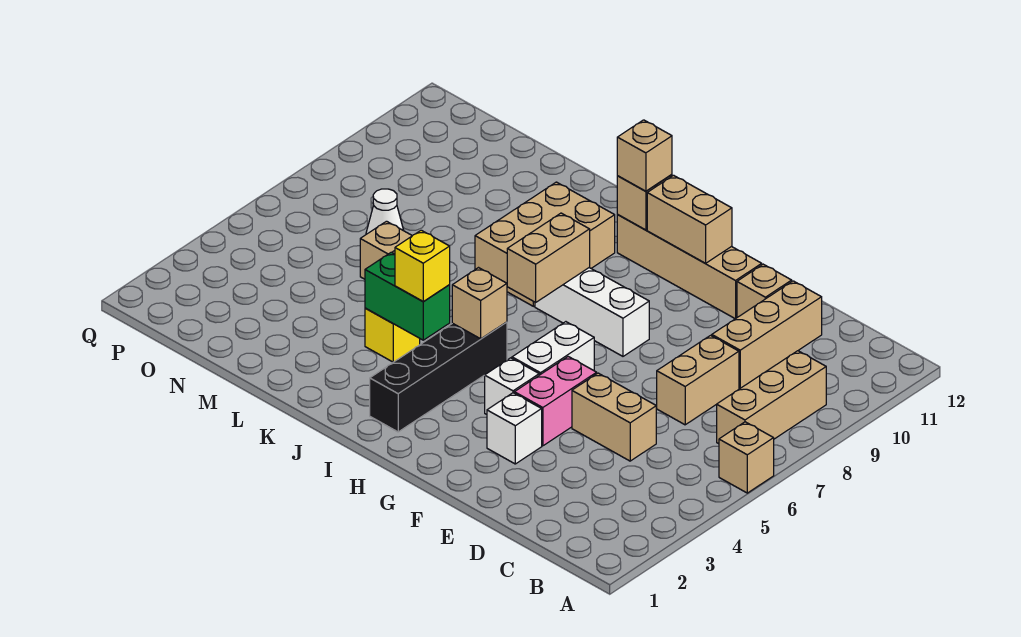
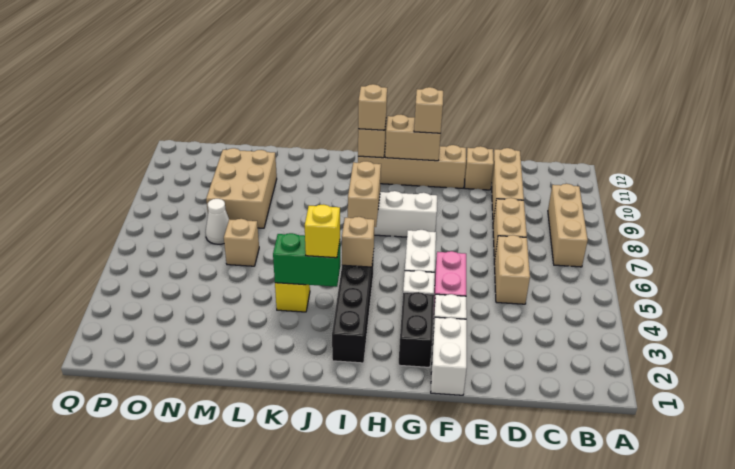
tan 1x1 brick [719,422,774,493] -> tan 1x1 brick moved to [414,87,443,133]
tan 1x2 brick [572,373,656,461] -> tan 1x2 brick turned to [494,235,530,304]
none -> white 1x2 brick [431,317,467,395]
none -> black 1x2 brick [398,292,434,367]
tan 2x3 brick [475,182,615,306] -> tan 2x3 brick moved to [206,148,277,228]

